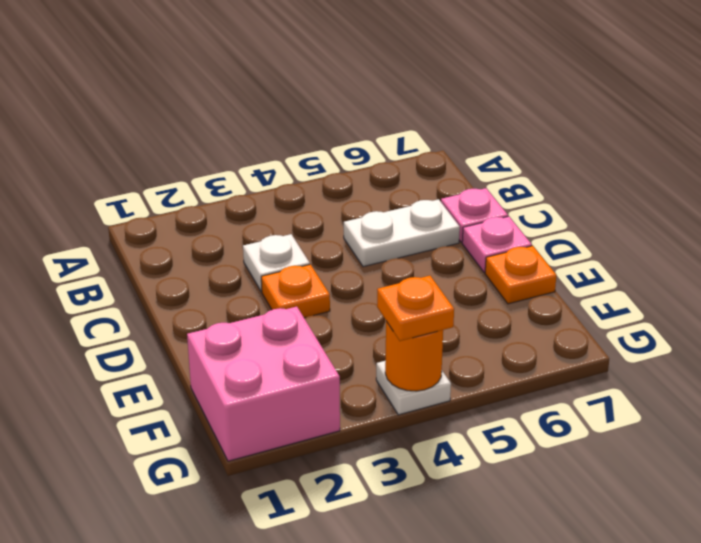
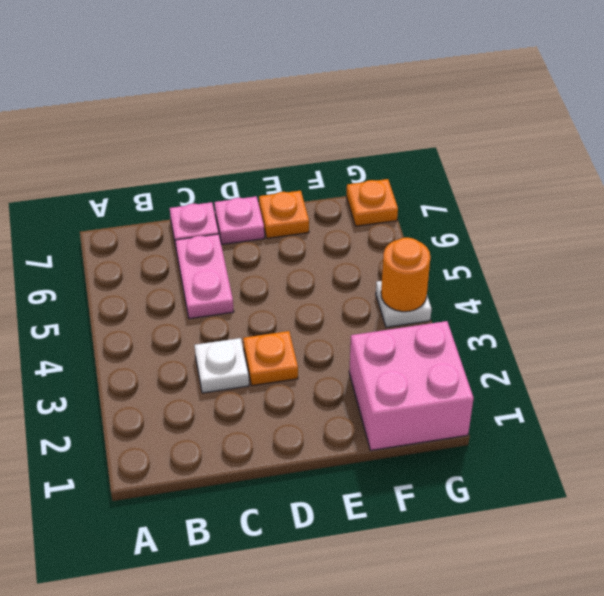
white 1x2 plate [344,199,460,267] -> pink 1x2 plate [175,234,234,319]
orange 1x1 plate [377,276,454,341] -> orange 1x1 plate moved to [346,179,398,226]

